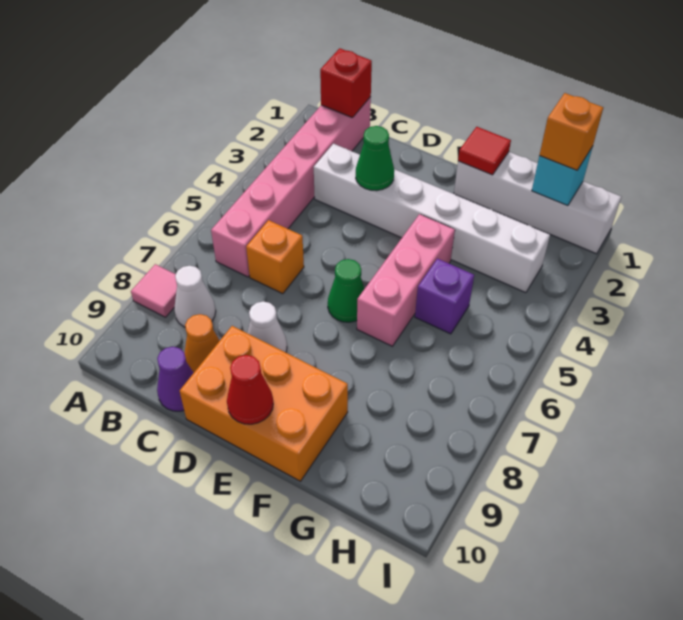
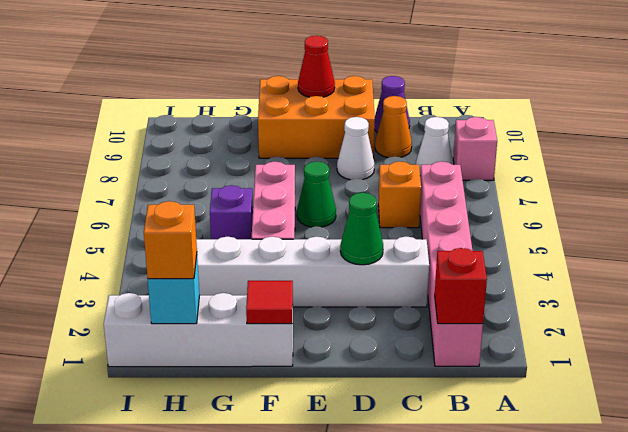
pink 1x1 tile [131,264,177,317] -> pink 1x1 brick [453,117,497,180]

